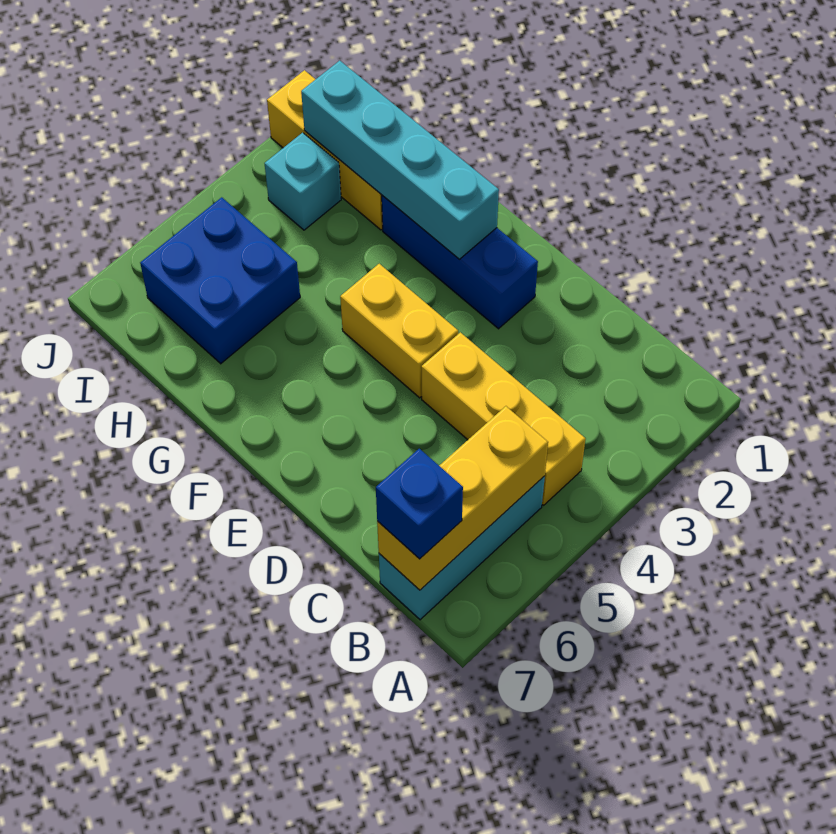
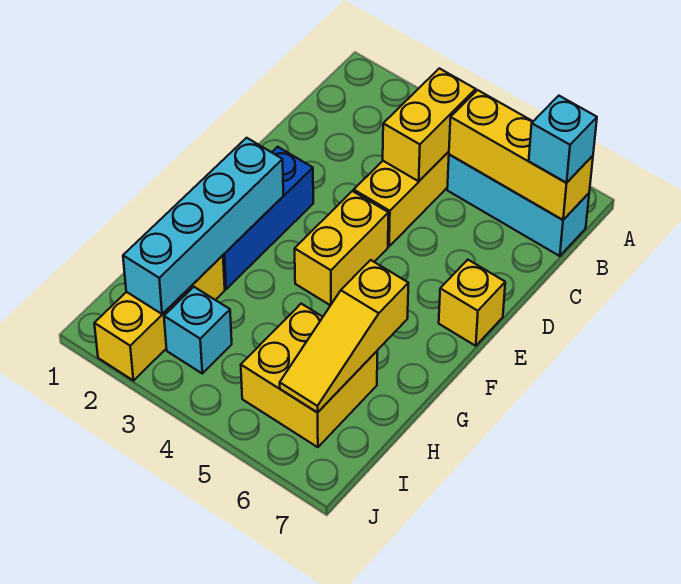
none -> yellow 1x2 brick [383,68,476,181]
blue 1x1 brick [376,449,463,559] -> cyan 1x1 brick [529,96,597,183]
none -> yellow 1x1 brick [439,260,505,346]
none -> yellow 1x3 slope [280,260,408,413]
blue 2x2 brick [140,197,300,364] -> yellow 2x2 brick [241,304,377,447]

